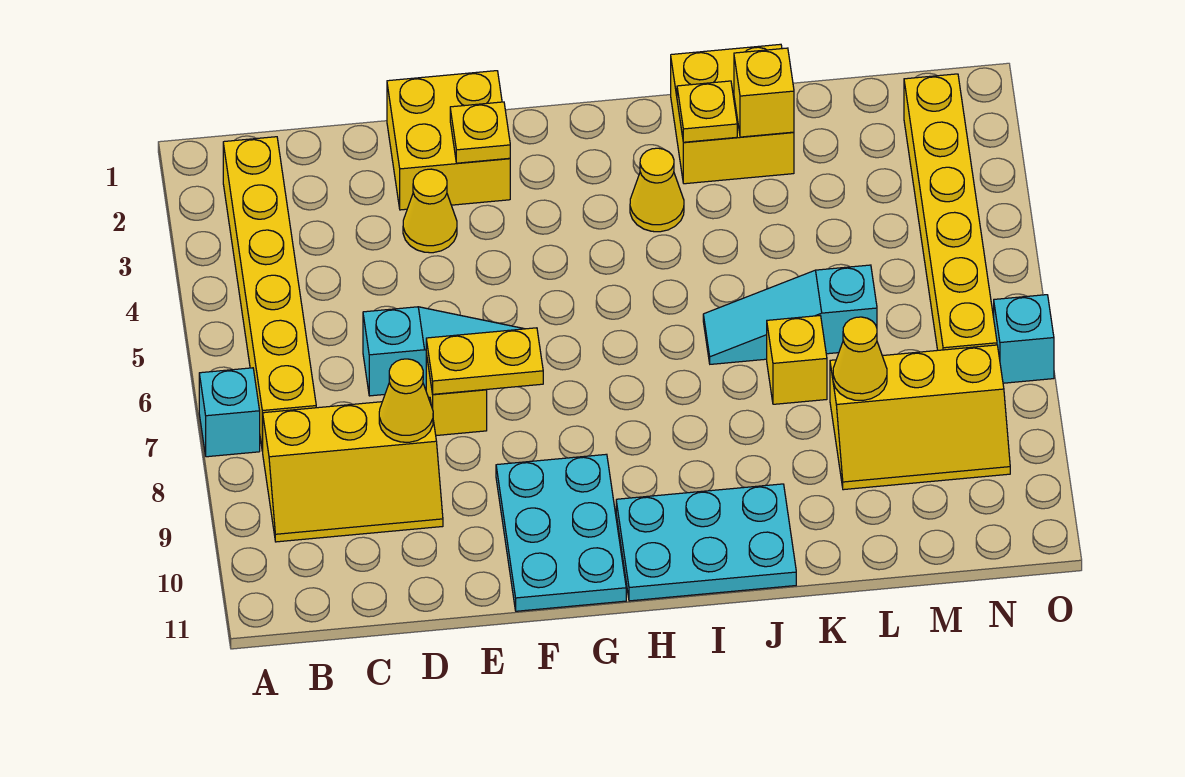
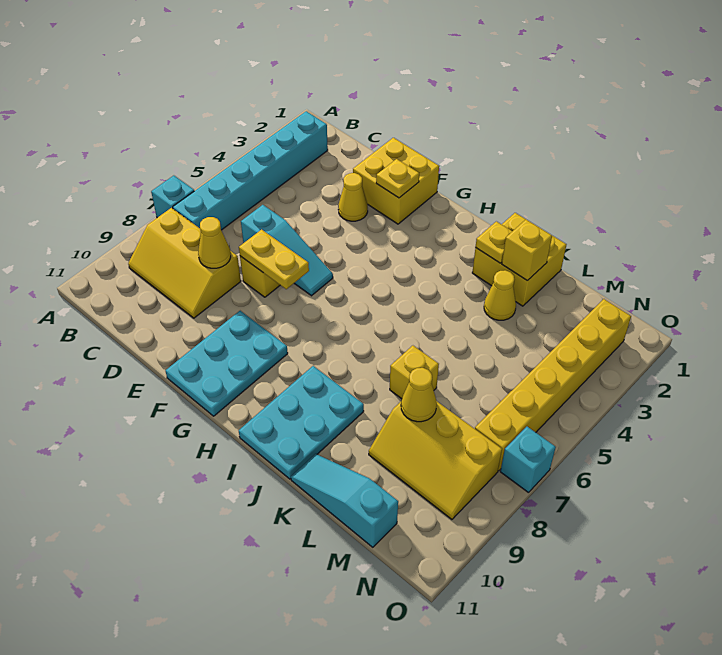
yellow 1x6 brick [223,137,316,451] -> cyan 1x6 brick [173,111,328,230]
cyan 2x3 plate [616,484,796,601] -> cyan 2x3 plate turned to [239,366,364,479]
yellow 1x1 cone [630,148,684,232] -> yellow 1x1 cone moved to [484,270,516,320]
cyan 1x3 slope [703,265,877,364] -> cyan 1x3 slope moved to [291,454,398,547]

